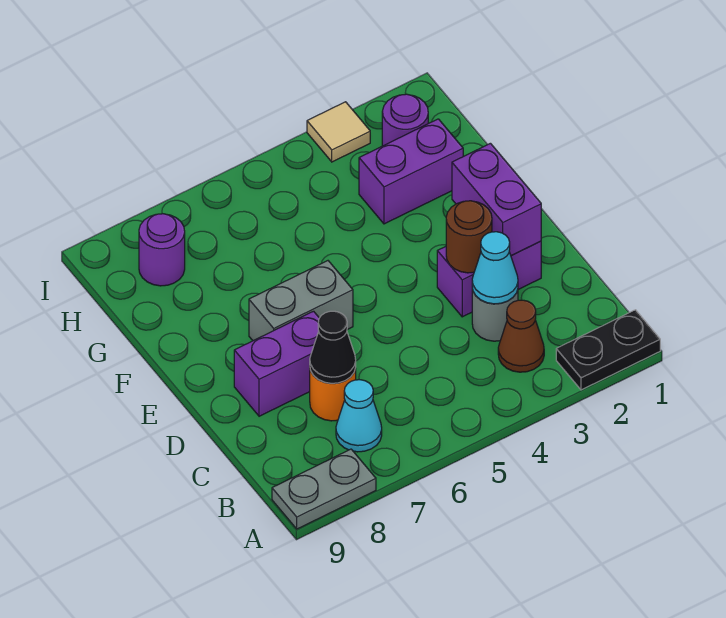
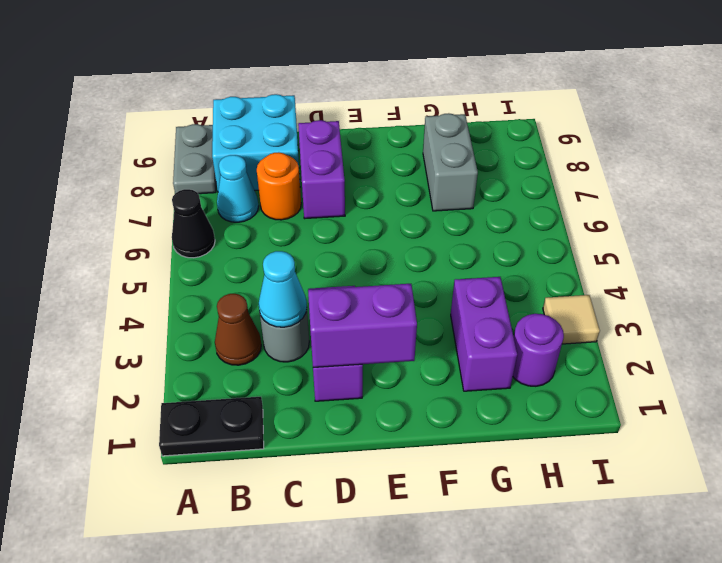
black 1x2 plate [556,310,660,390] -> black 1x2 plate turned to [159,397,264,456]
none -> cyan 2x2 brick [212,94,300,190]
black 1x1 cone [310,311,356,383] -> black 1x1 cone moved to [172,189,215,258]
brown 1x1 round brick [446,201,492,273] -> none
grey 1x2 brick [249,261,353,341] -> grey 1x2 brick moved to [423,113,478,211]
purple 1x1 round brick [139,214,185,286] -> none

